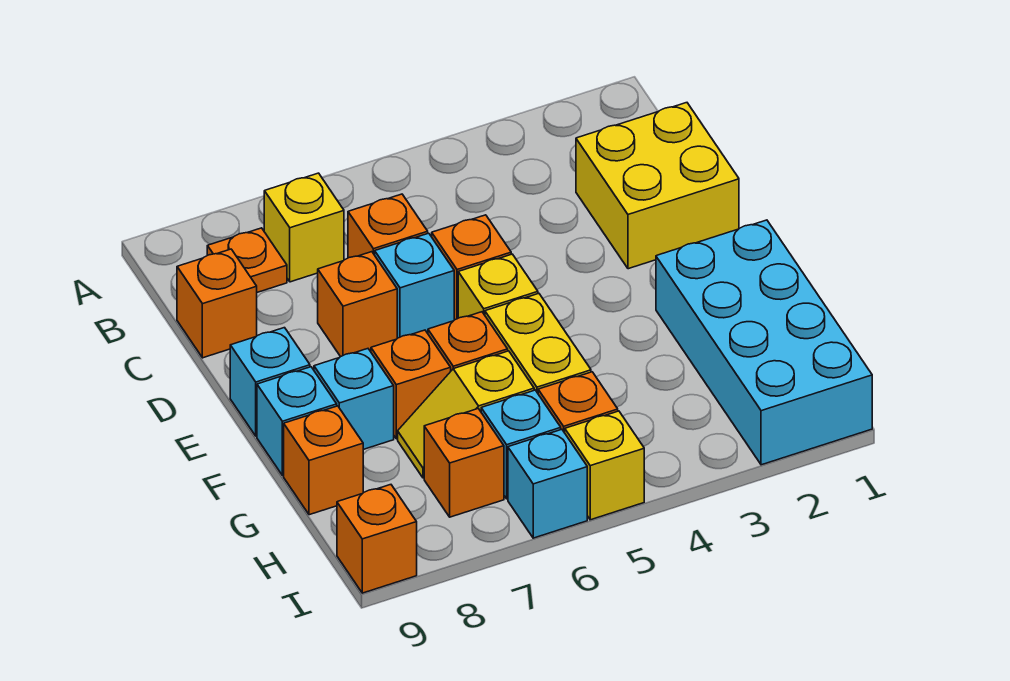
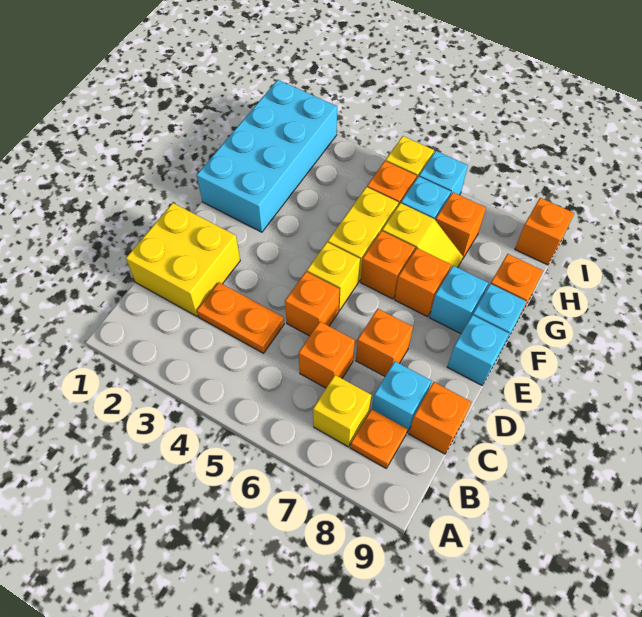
none -> orange 1x2 plate [197,282,284,353]
cyan 1x1 brick [375,233,454,338] -> cyan 1x1 brick moved to [372,361,431,432]

